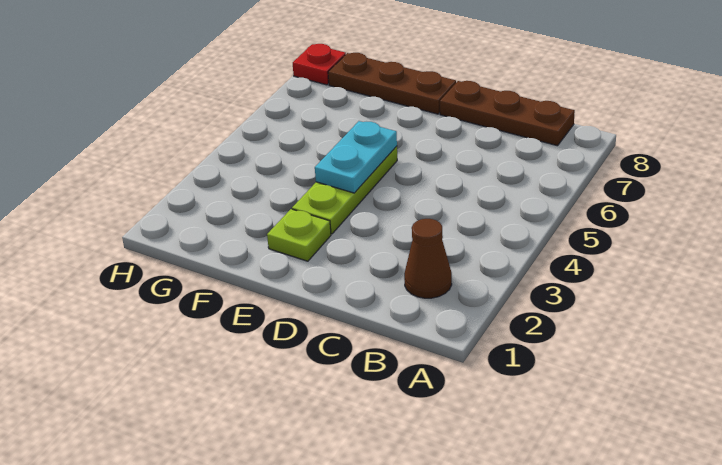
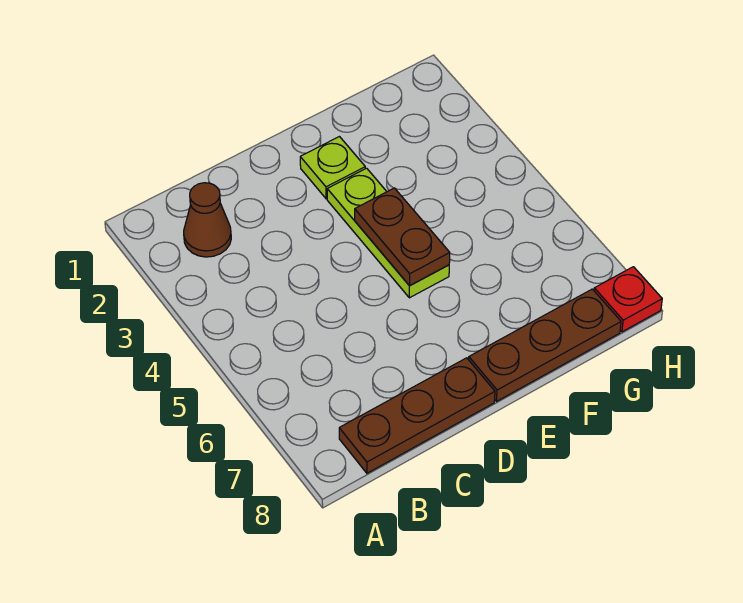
cyan 1x2 plate [315,121,397,193] -> brown 1x2 plate [355,188,450,286]

